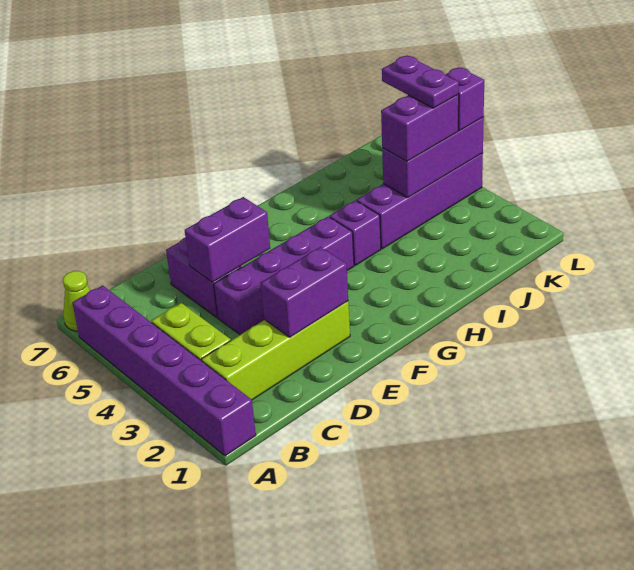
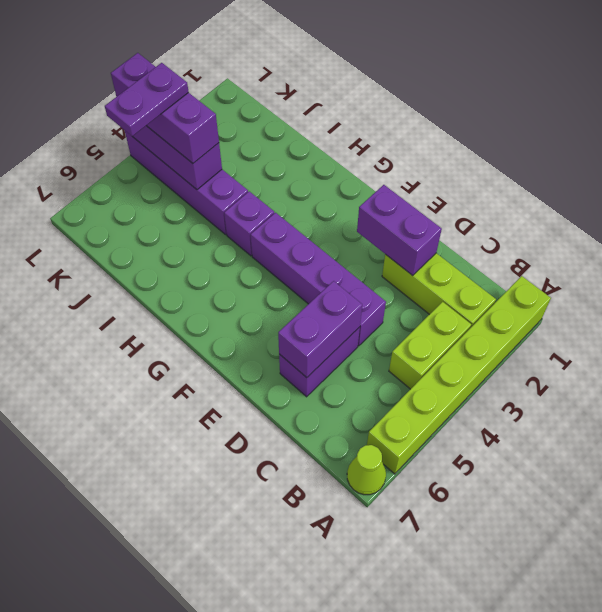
purple 1x6 brick [72,285,256,456] -> lime 1x6 brick [367,276,551,474]
lime 1x4 brick [201,301,350,400] -> lime 1x3 brick [382,253,496,328]
purple 1x2 brick [185,197,270,282] -> purple 1x2 brick turned to [278,281,362,378]

